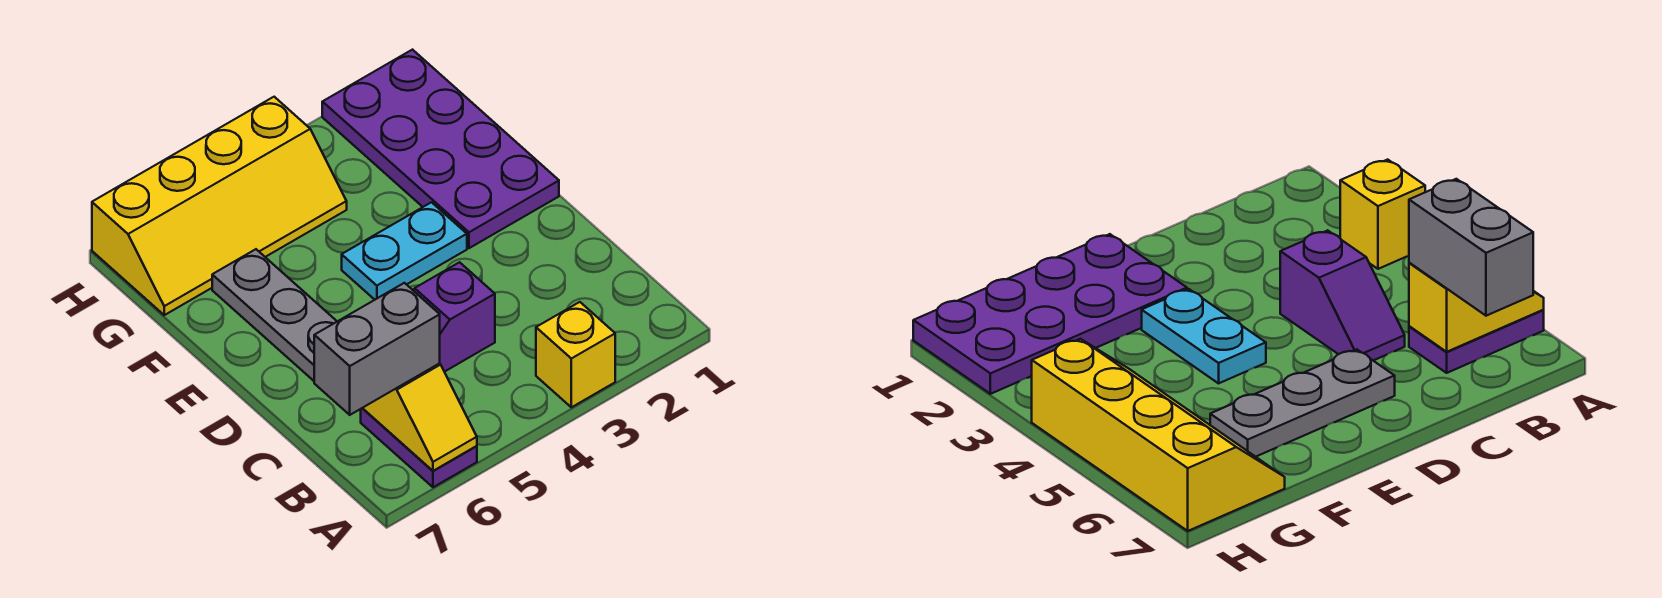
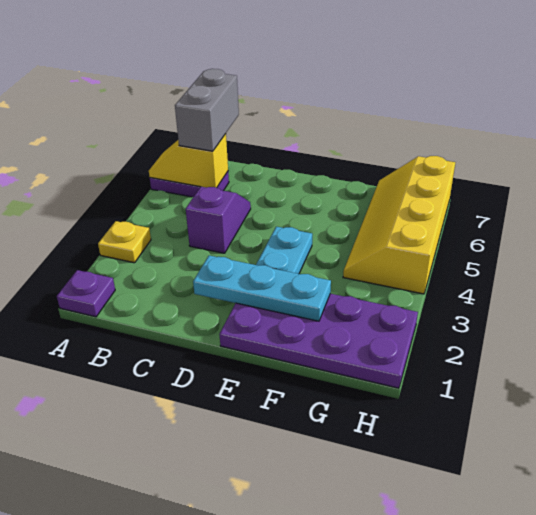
none -> purple 1x1 plate [57,270,115,317]
yellow 1x1 brick [536,302,615,407] -> yellow 1x1 plate [98,221,151,263]
none -> cyan 1x3 plate [193,255,331,321]
grey 1x3 plate [212,249,337,381] -> none

